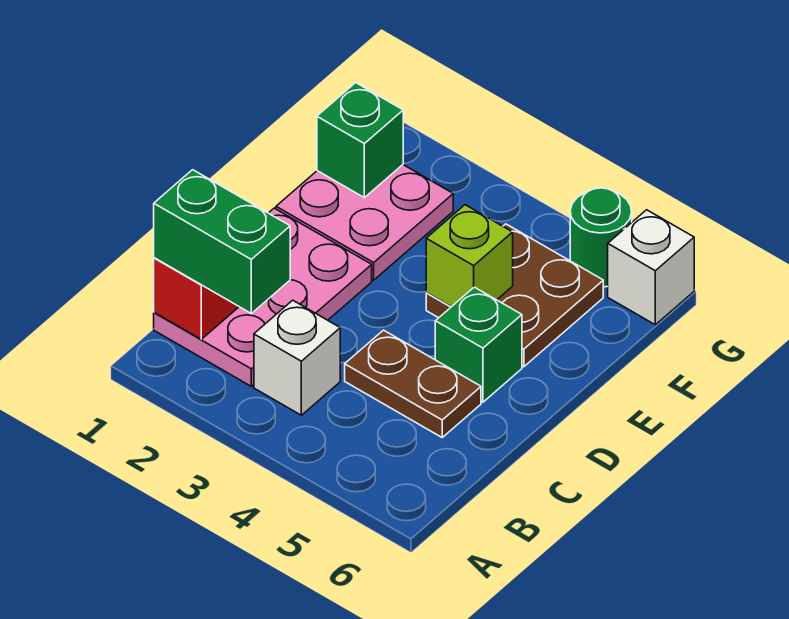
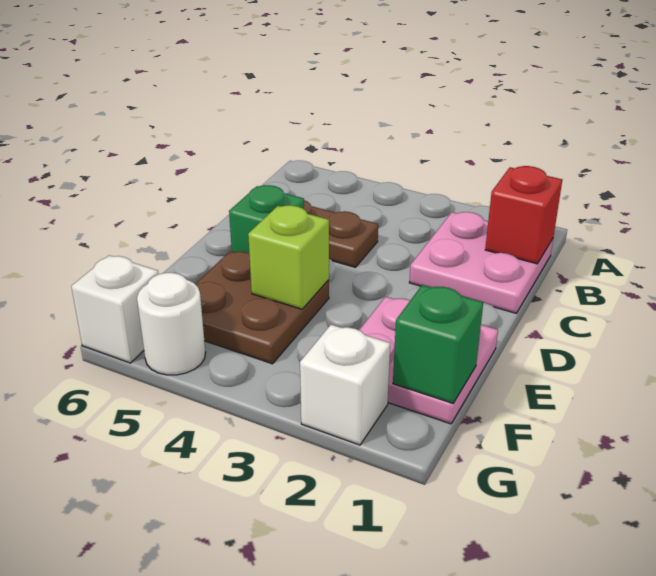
pink 2x3 plate [154,208,372,386] -> pink 2x2 plate [409,212,553,313]
green 1x2 brick [154,170,290,313] -> none
white 1x1 brick [254,300,340,415] -> white 1x1 brick moved to [300,325,390,445]
green 1x1 round brick [570,188,632,287] -> white 1x1 round brick [137,273,206,375]

